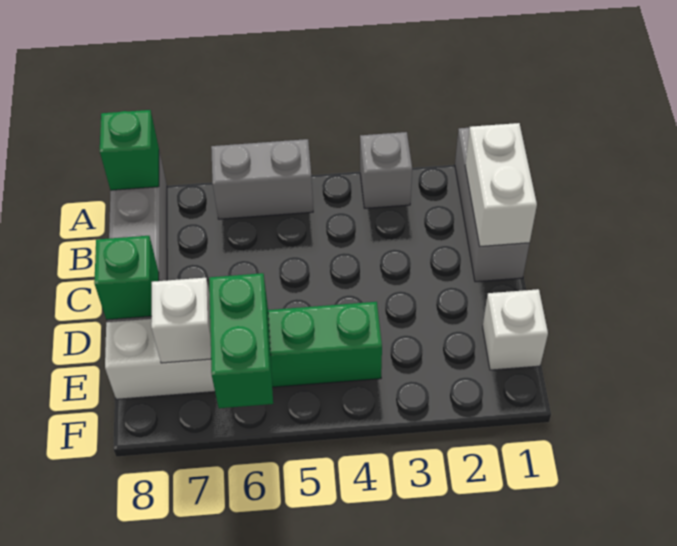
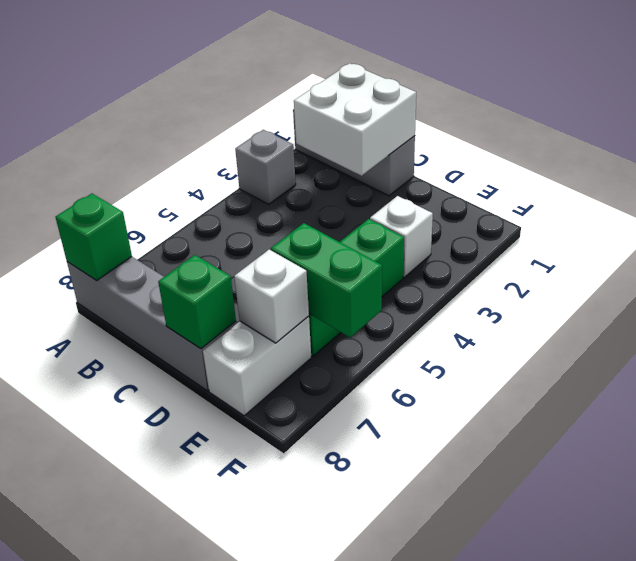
grey 1x2 brick [211,139,313,219] -> none
white 1x2 brick [465,123,537,246] -> white 2x2 brick [294,63,416,176]
white 1x1 brick [483,289,548,370] -> white 1x1 brick moved to [370,196,433,277]

